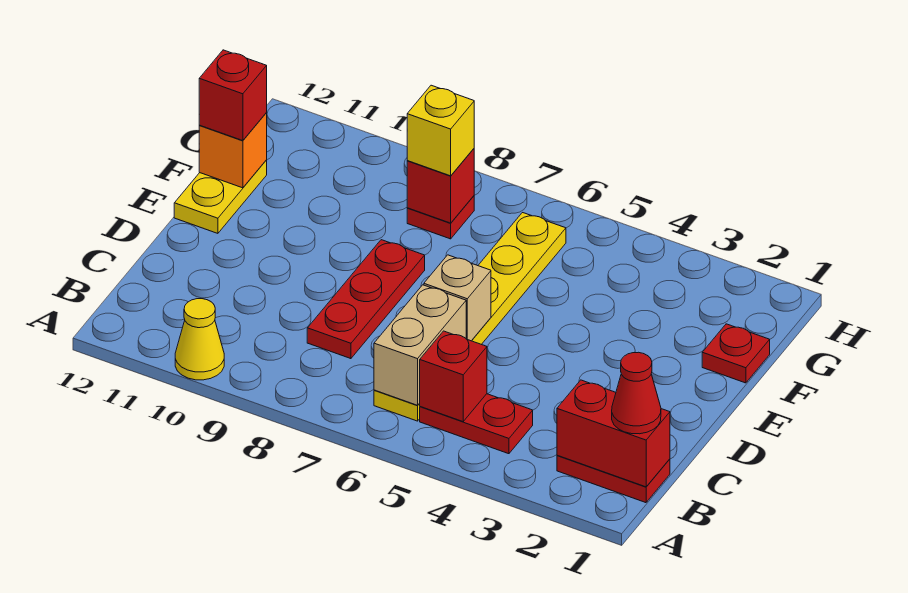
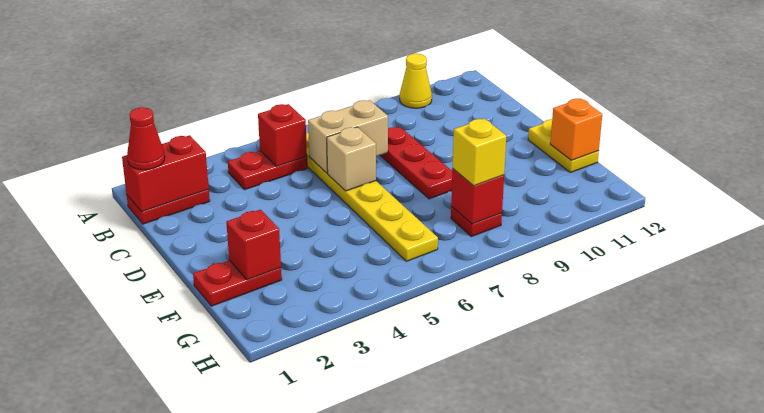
tan 1x2 brick [374,285,466,405] -> tan 1x2 brick turned to [308,100,388,173]
red 1x1 plate [702,324,770,383] -> red 1x2 plate [193,260,282,306]
red 1x1 brick [199,50,267,141] -> red 1x1 brick moved to [226,210,281,280]

